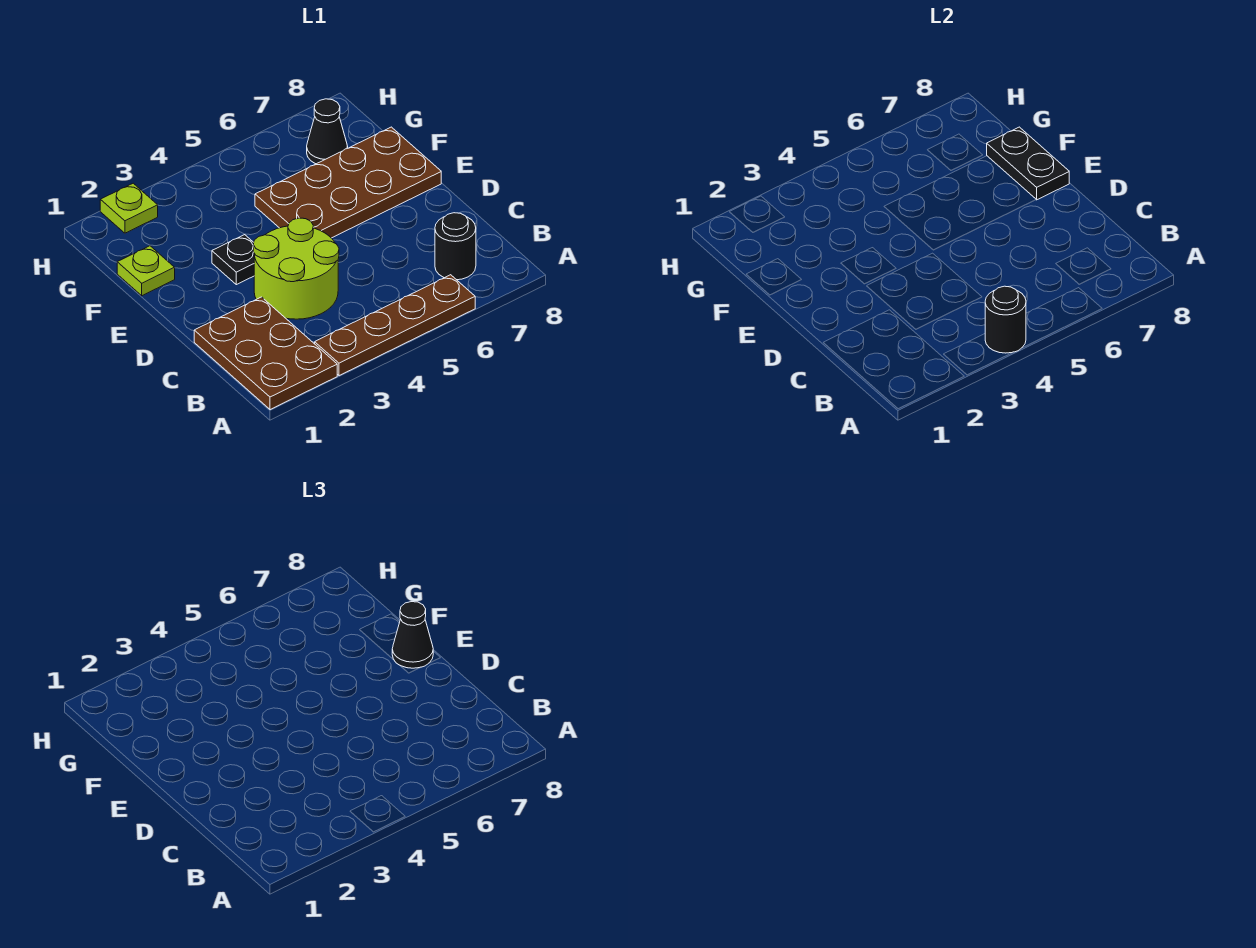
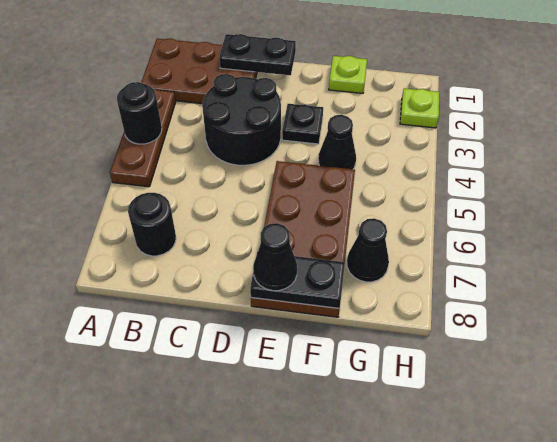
brown 1x4 plate [315,275,475,376] -> brown 1x3 plate [110,89,176,187]
none -> black 1x2 plate [219,34,296,75]
lime 2x2 round brick [253,218,339,319] -> black 2x2 round brick [202,74,281,165]
none -> black 1x1 cone [318,115,356,169]

